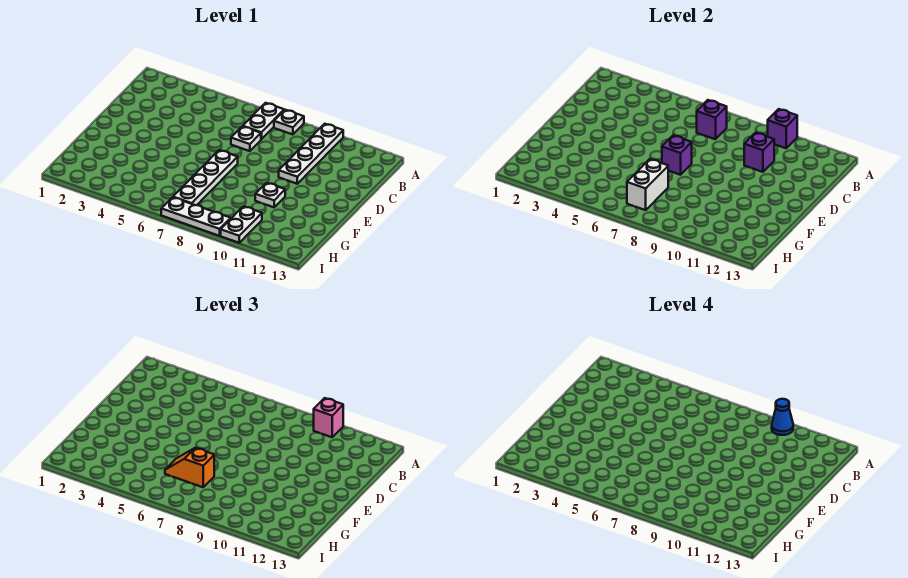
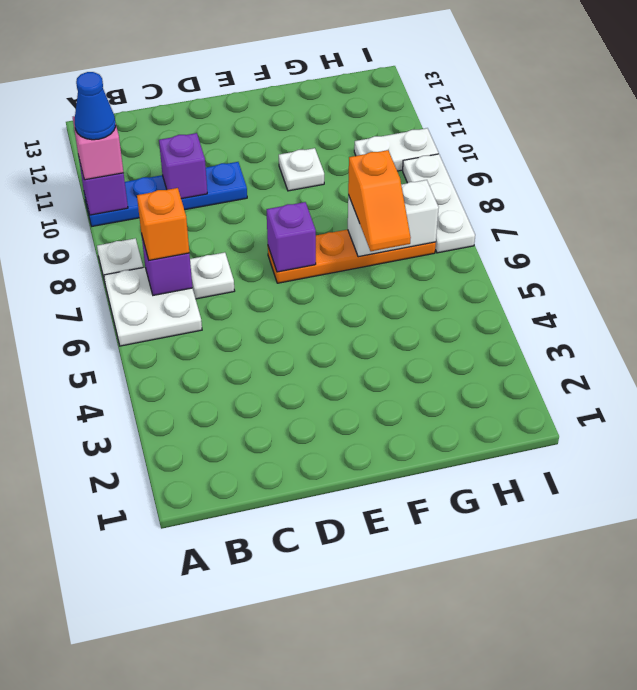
white 1x2 plate [243,103,284,139] -> white 2x2 plate [104,267,202,346]
white 1x4 plate [279,124,343,184] -> blue 1x4 plate [84,162,247,226]
none -> orange 1x1 brick [137,188,189,260]
white 1x4 plate [173,150,238,205] -> orange 1x4 plate [268,230,436,283]

